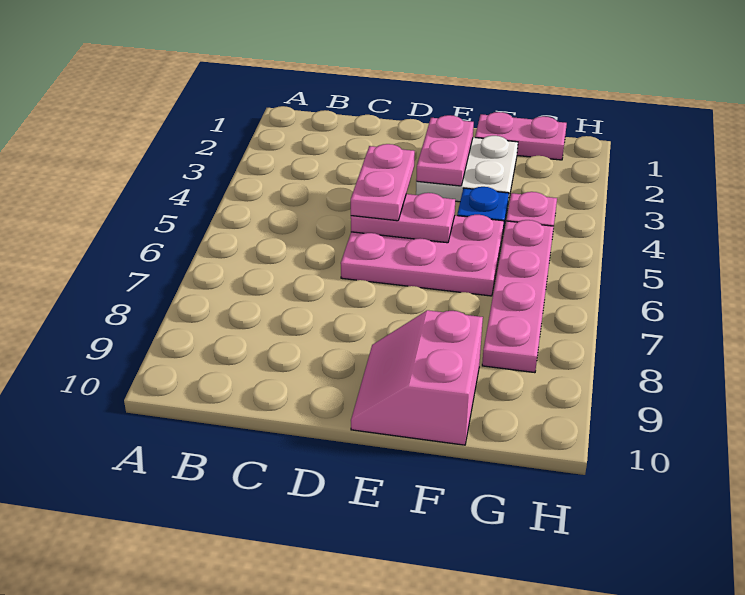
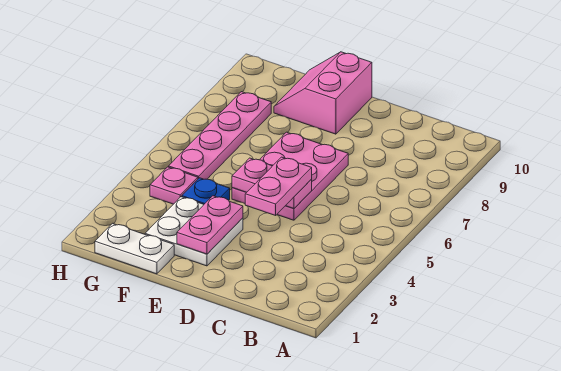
pink 2x3 plate [341,215,504,296] -> pink 2x3 plate turned to [232,132,348,220]
pink 2x2 slope [351,310,483,445] -> pink 2x2 slope turned to [274,52,372,134]
pink 1x2 plate [475,112,567,160] -> white 1x2 plate [95,223,174,274]

